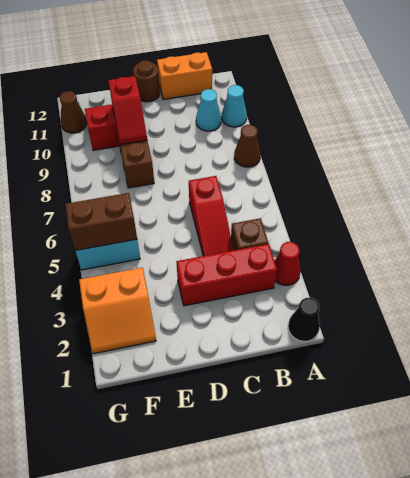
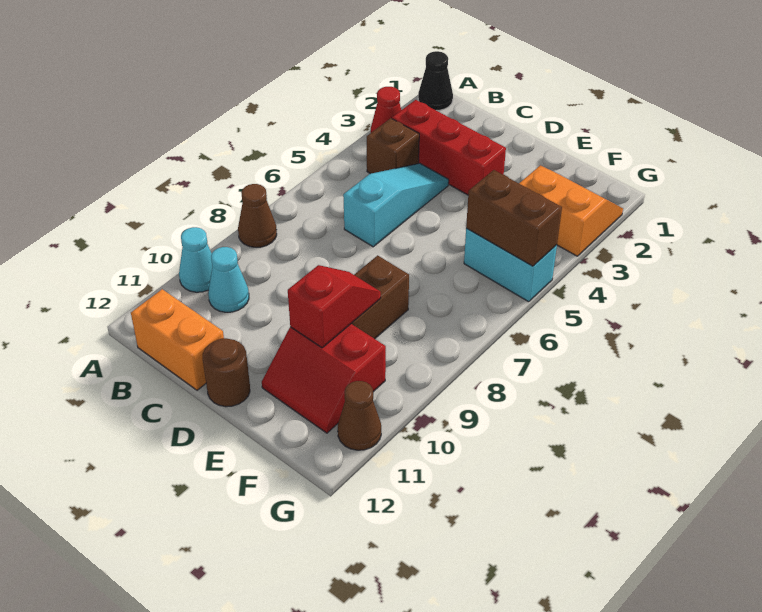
red 1x3 slope [189,176,233,256] -> cyan 1x3 slope [343,163,449,247]

